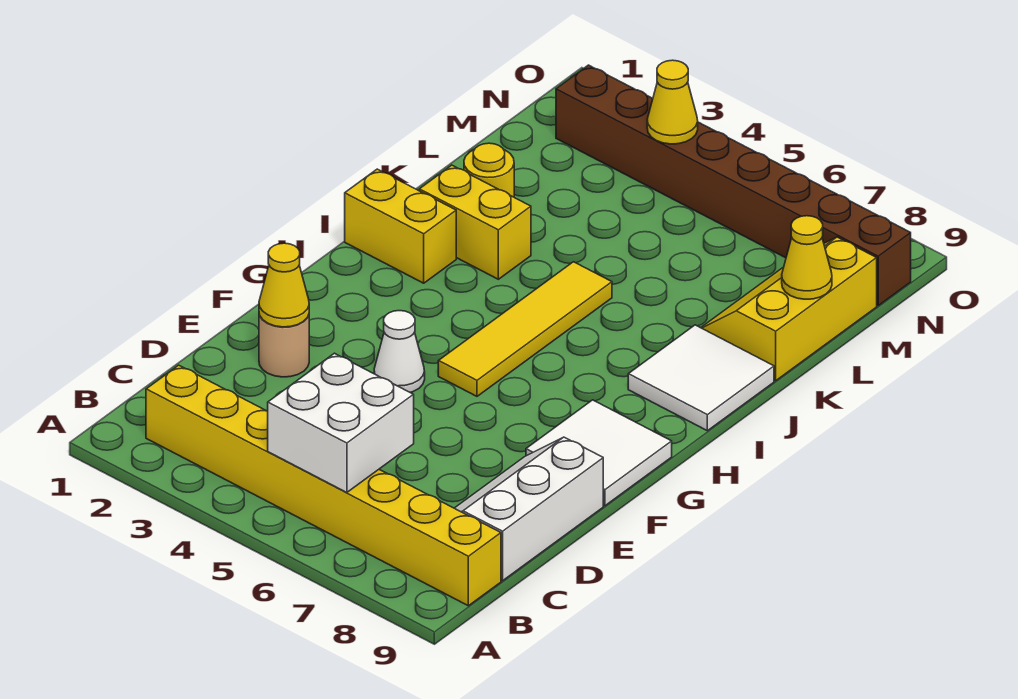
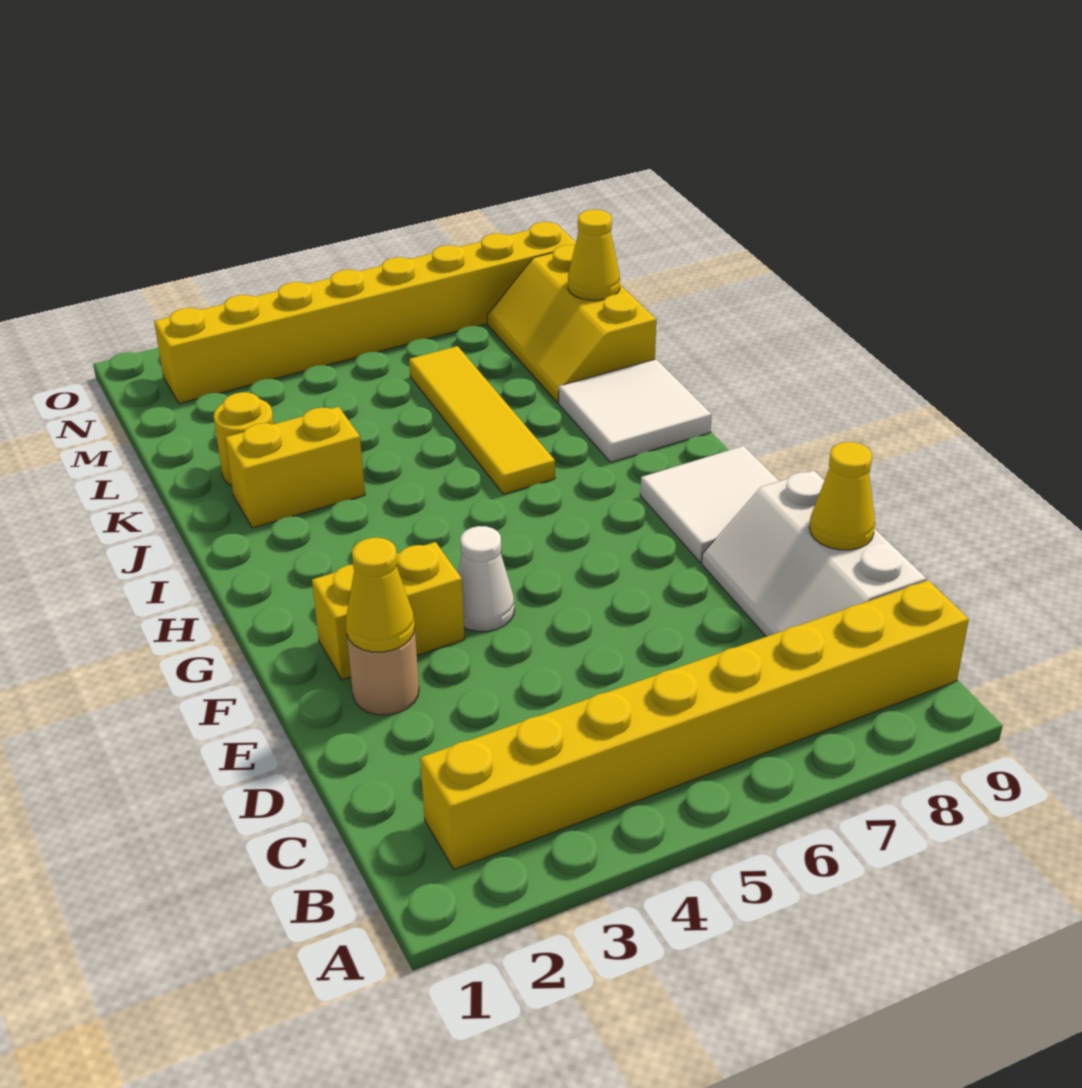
white 2x2 brick [268,353,414,493] -> none
yellow 1x4 tile [438,262,612,396] -> yellow 1x4 tile moved to [409,346,555,494]
yellow 1x2 brick [345,169,456,283] -> yellow 1x2 brick moved to [312,542,465,680]
brown 1x8 brick [556,65,911,306] -> yellow 1x8 brick [154,222,576,404]
yellow 1x1 cone [647,60,698,144] -> yellow 1x1 cone moved to [809,442,875,550]

